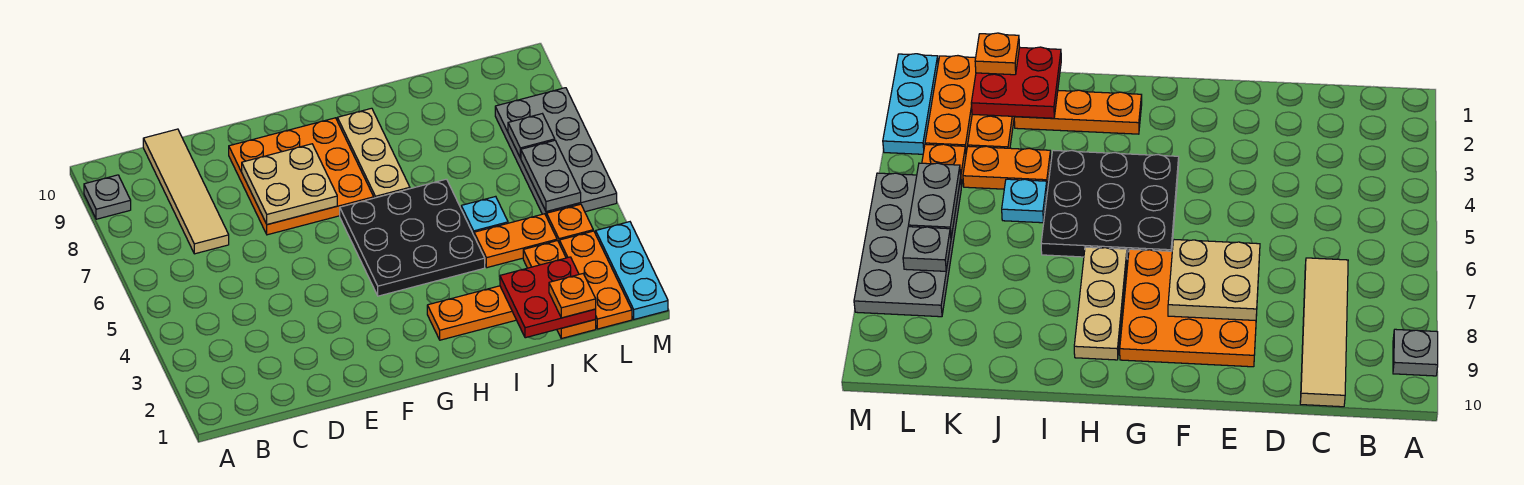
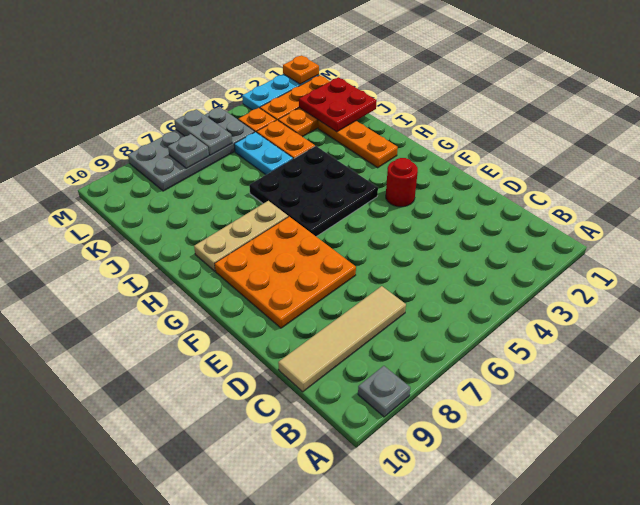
tan 2x2 plate [242,144,337,224] -> none
none -> red 1x1 round brick [386,158,418,207]
cyan 1x1 plate [461,196,508,235] -> cyan 1x2 plate [234,132,293,175]
orange 1x1 plate [549,274,596,318] -> orange 1x1 plate moved to [283,55,319,84]
grey 1x2 plate [521,140,581,212] -> grey 1x2 plate turned to [174,109,232,155]

